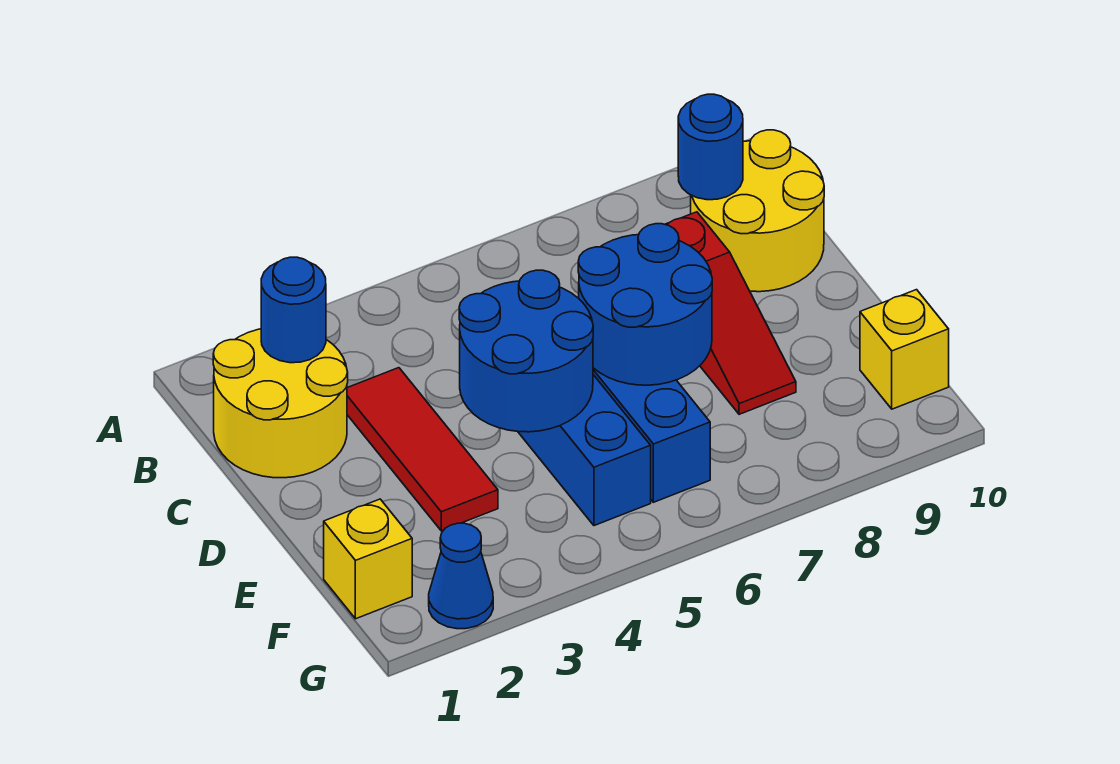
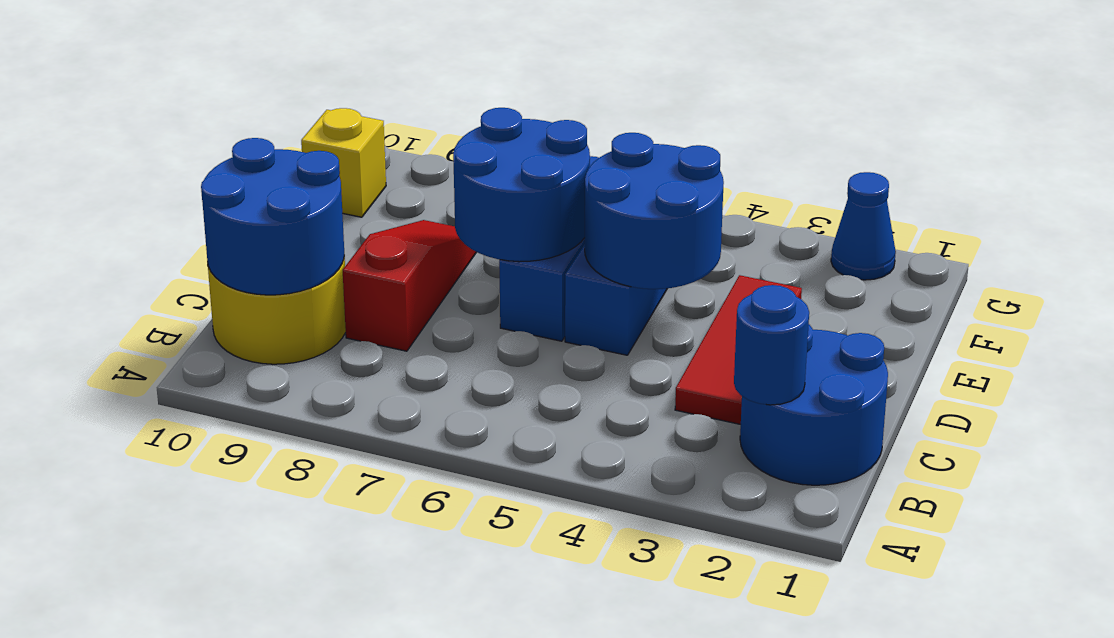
yellow 2x2 round brick [213,329,348,478] -> blue 2x2 round brick [740,325,888,485]
blue 1x1 round brick [678,94,743,200] -> blue 2x2 round brick [201,138,344,295]
yellow 1x1 brick [324,499,412,619] -> none

